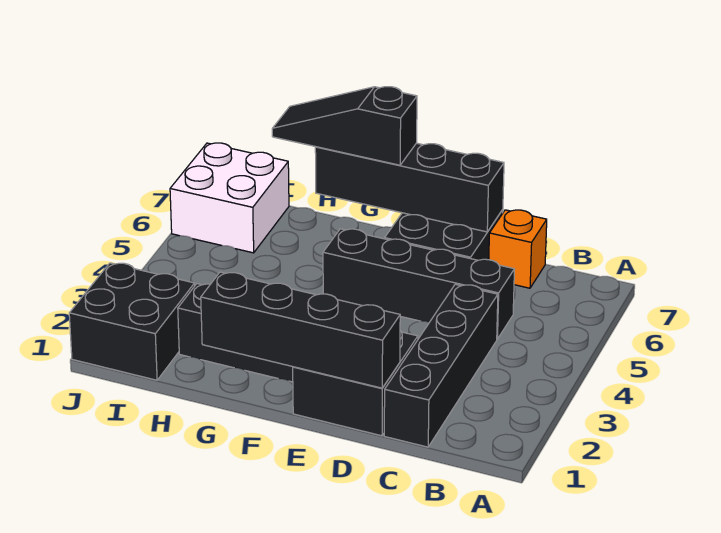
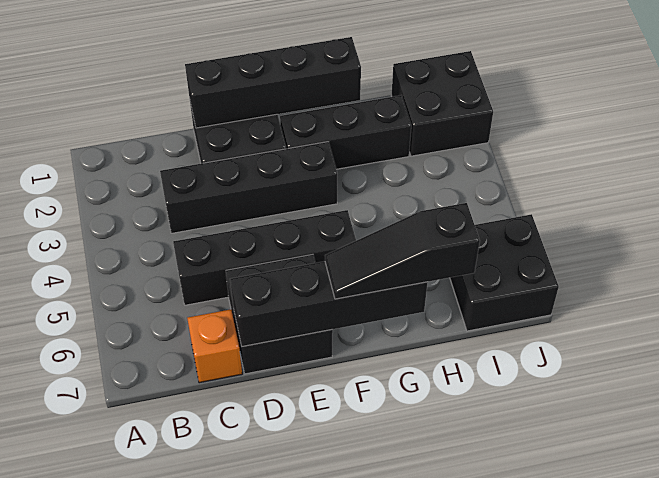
black 1x4 brick [384,284,498,447] -> black 1x4 brick turned to [160,142,337,233]
black 1x3 slope [272,87,417,165] -> black 1x3 slope turned to [325,203,480,299]
white 2x2 brick [170,143,289,253] -> black 2x2 brick [450,214,559,331]

